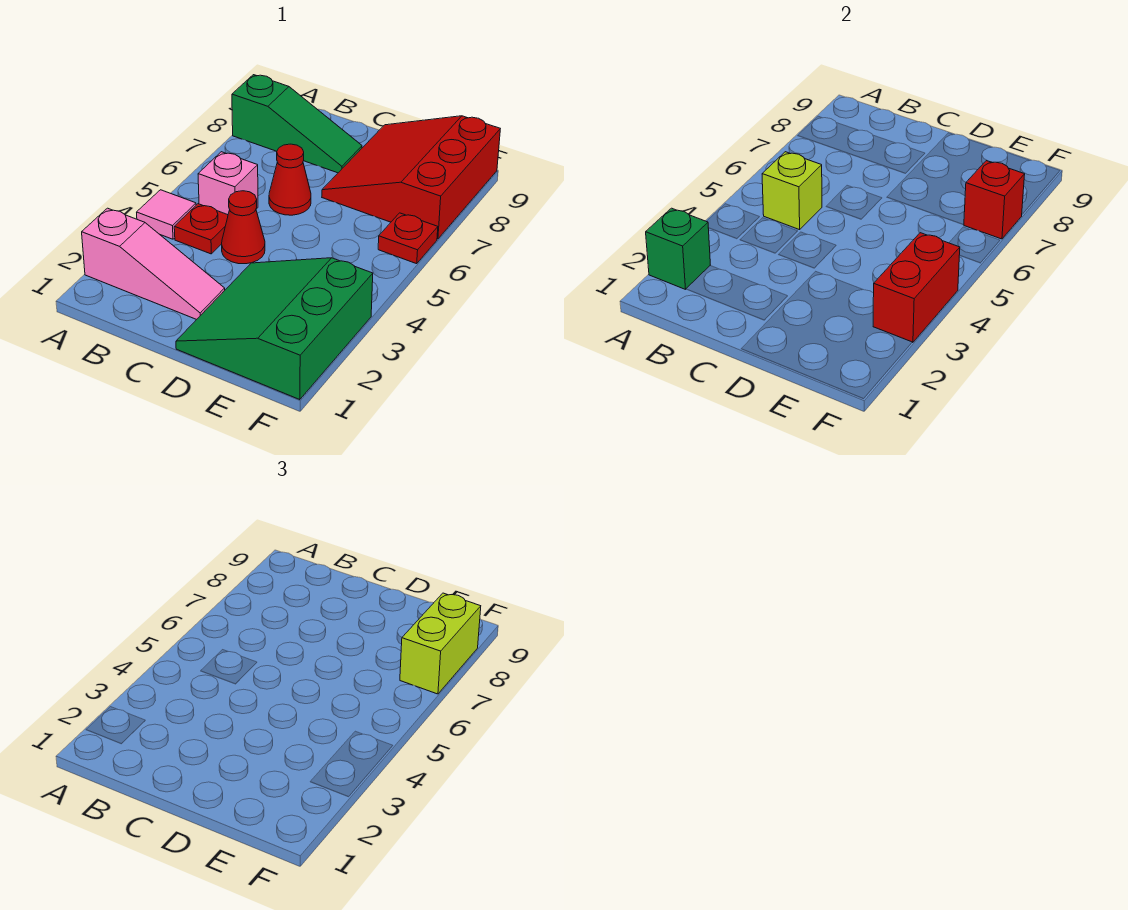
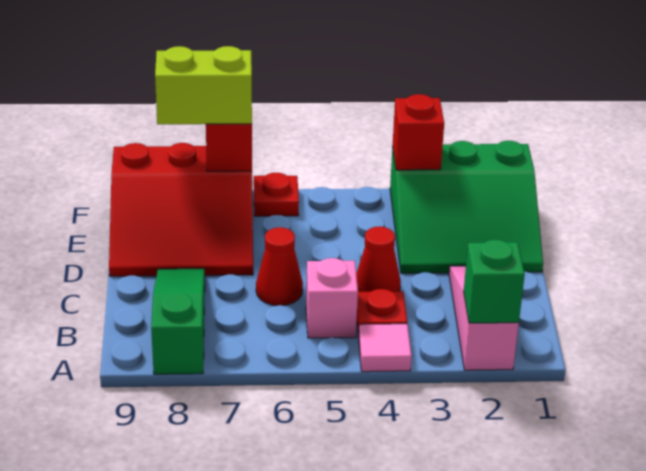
lime 1x1 brick [762,152,822,230] -> none
red 1x2 brick [873,233,960,342] -> red 1x1 brick [393,94,444,170]

